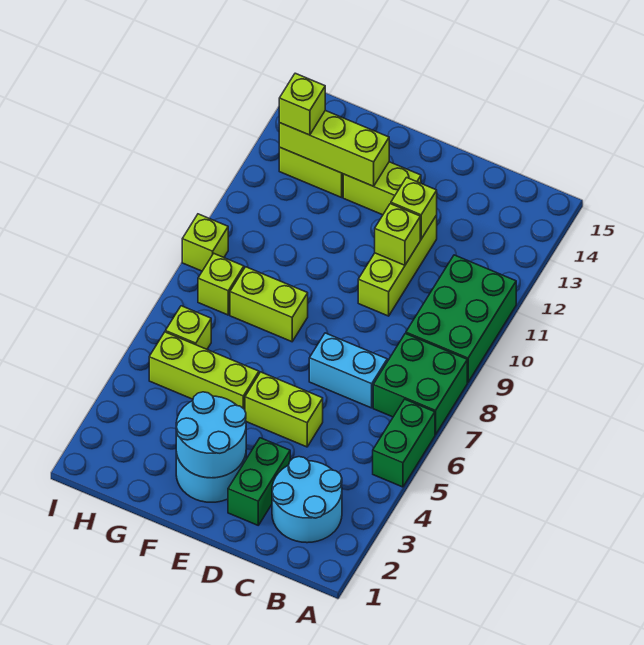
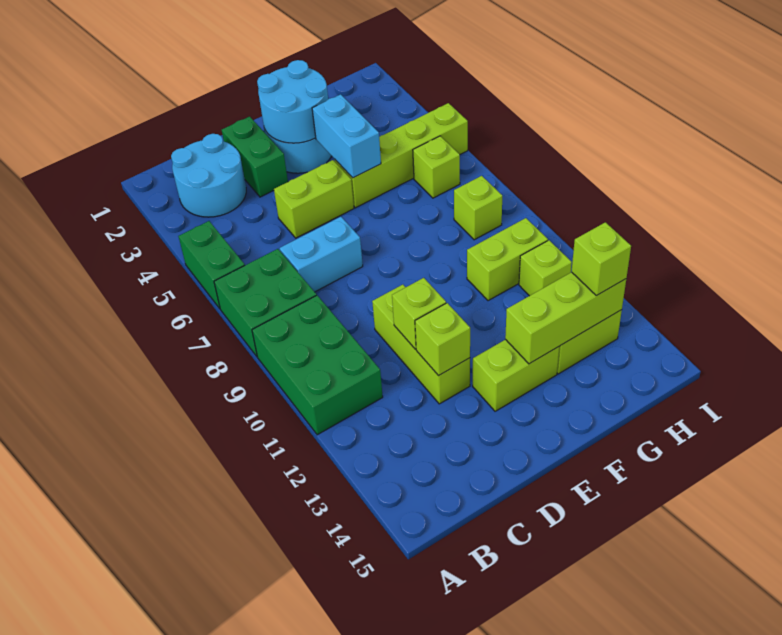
none -> cyan 1x2 brick [312,94,381,178]
lime 1x3 brick [149,332,259,410] -> lime 1x4 brick [335,103,468,208]
lime 1x2 brick [230,267,308,342] -> lime 1x2 brick moved to [467,218,548,301]
lime 1x1 brick [182,214,228,271] -> lime 1x1 brick moved to [519,240,572,296]

